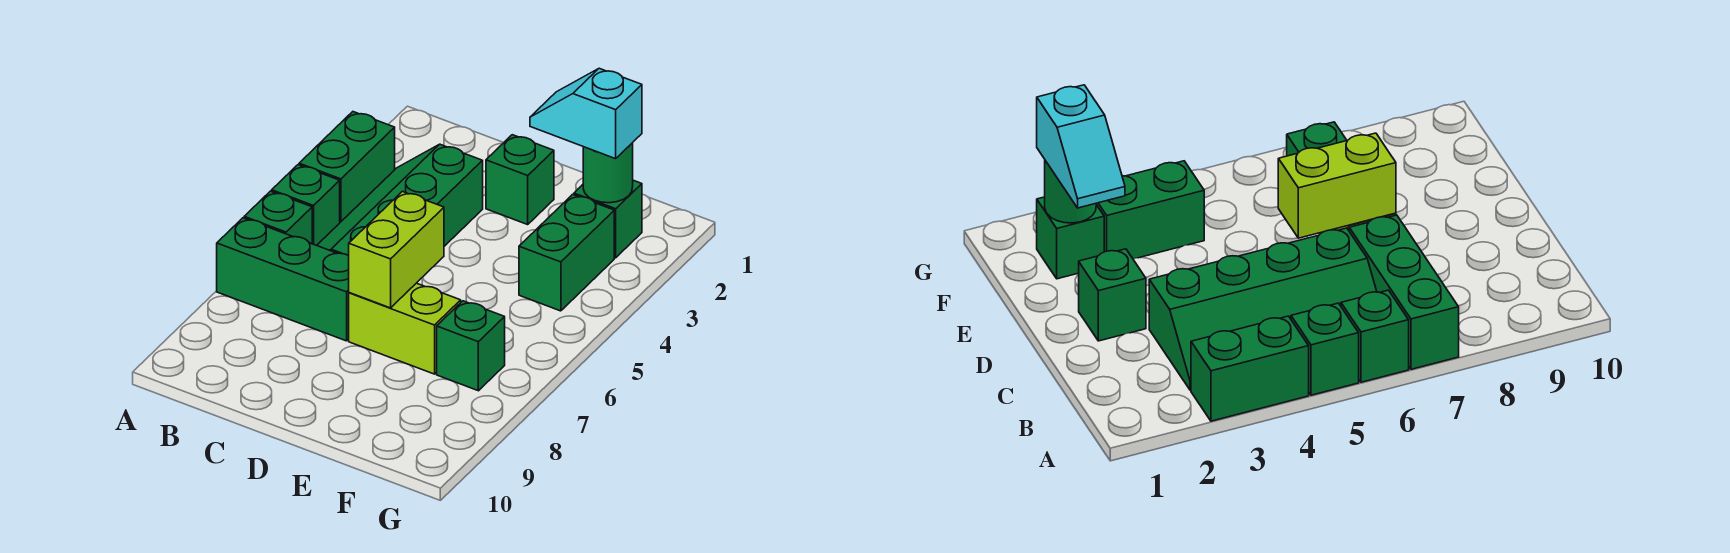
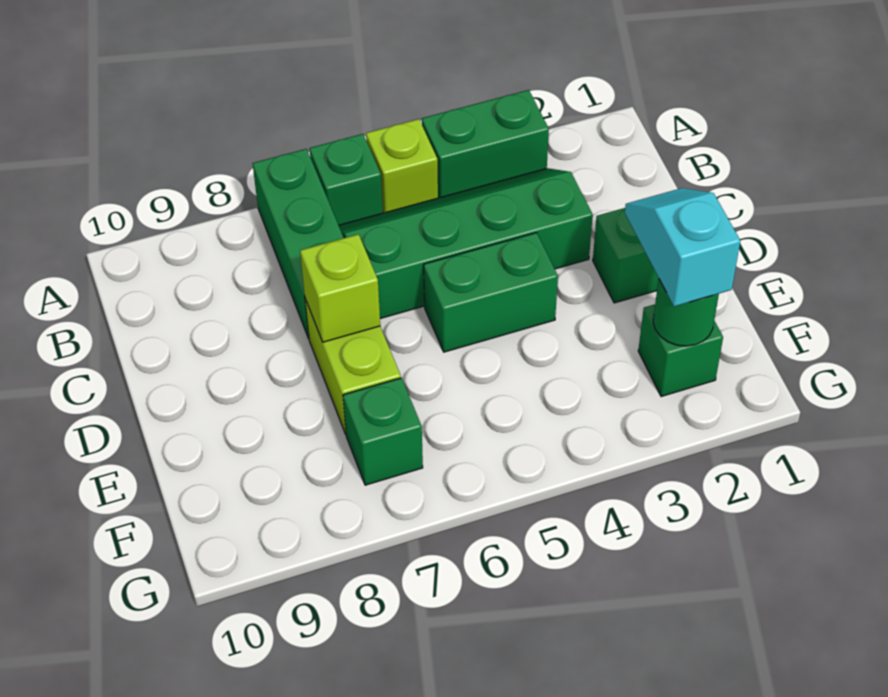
green 1x1 brick [272,165,340,245] -> lime 1x1 brick [366,119,438,213]
lime 1x2 brick [349,191,444,308] -> lime 1x1 brick [300,234,380,342]
green 1x2 brick [519,194,614,311] -> green 1x2 brick moved to [424,233,558,352]

